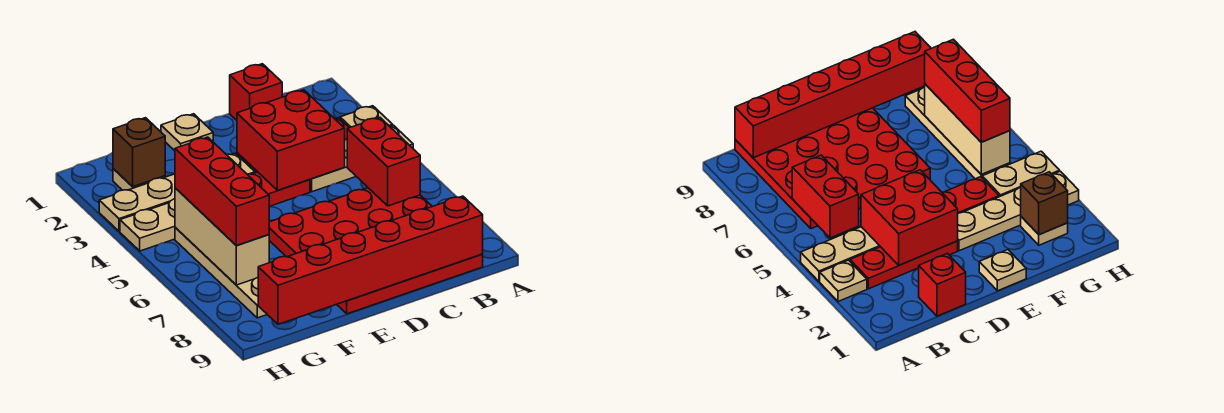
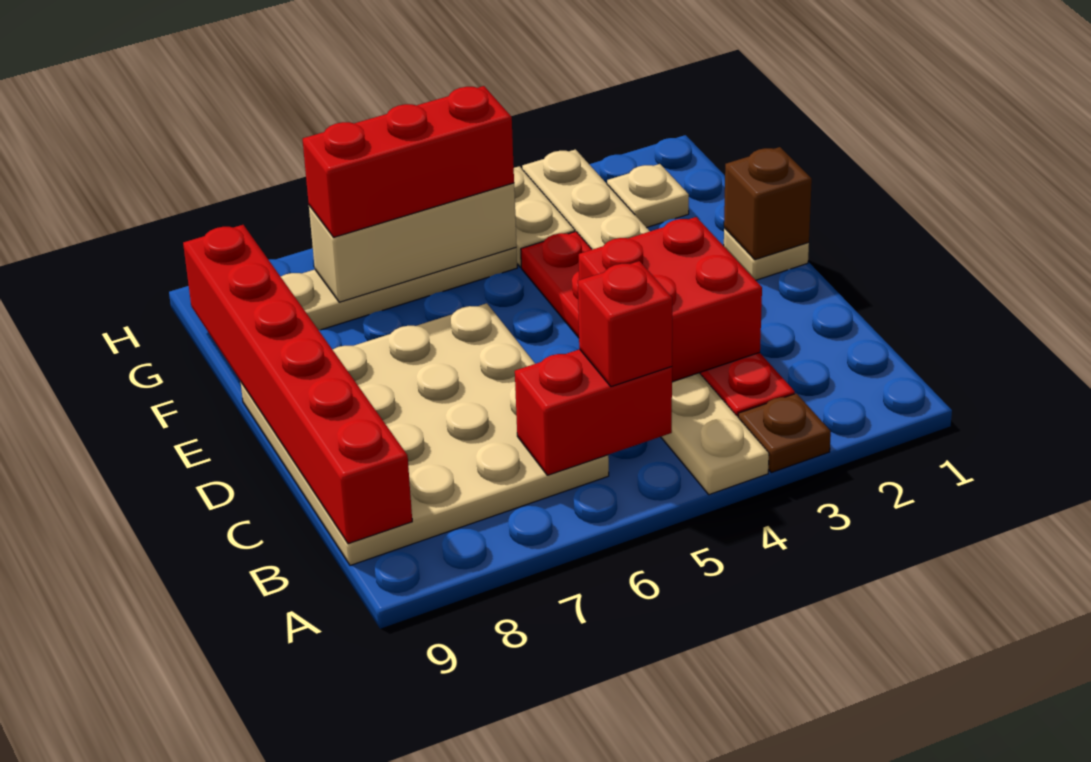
tan 1x1 plate [340,106,393,128] -> brown 1x1 plate [738,393,831,473]
red 4x4 plate [269,188,483,314] -> tan 4x4 plate [241,303,609,565]
red 1x1 brick [230,64,282,120] -> red 1x1 brick moved to [578,261,672,387]
brown 1x1 brick [113,118,165,187] -> brown 1x1 brick moved to [724,147,812,260]

